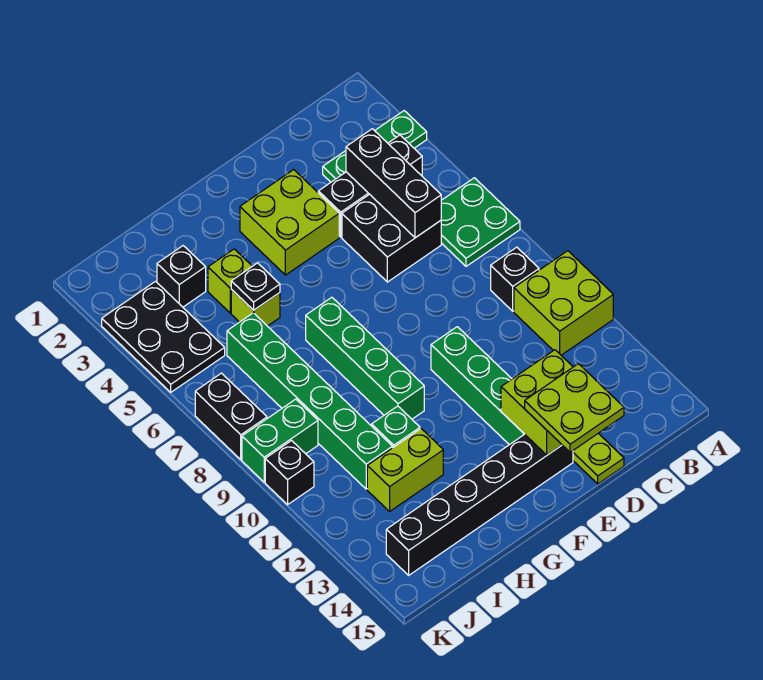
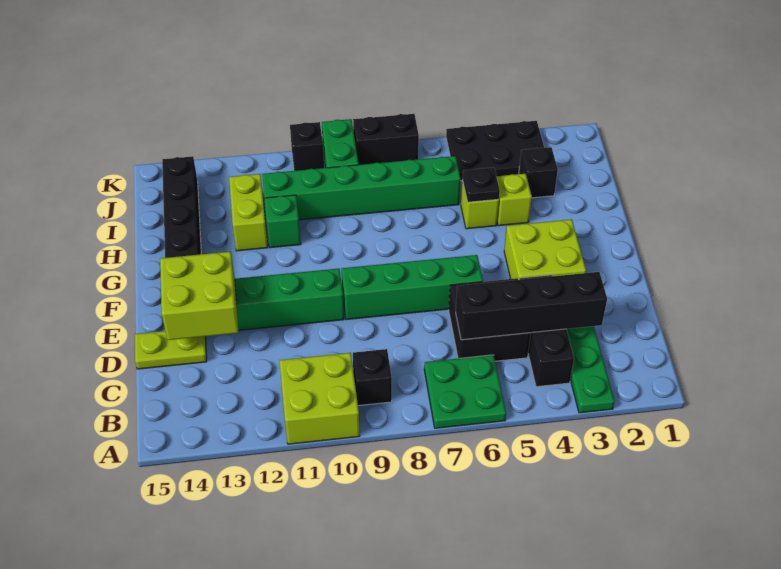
black 1x3 brick [346,129,441,238] -> black 1x4 brick [456,272,607,340]
lime 2x2 plate [525,364,624,452] -> none
green 1x4 brick [306,297,424,419] -> green 1x4 brick moved to [341,255,483,320]

